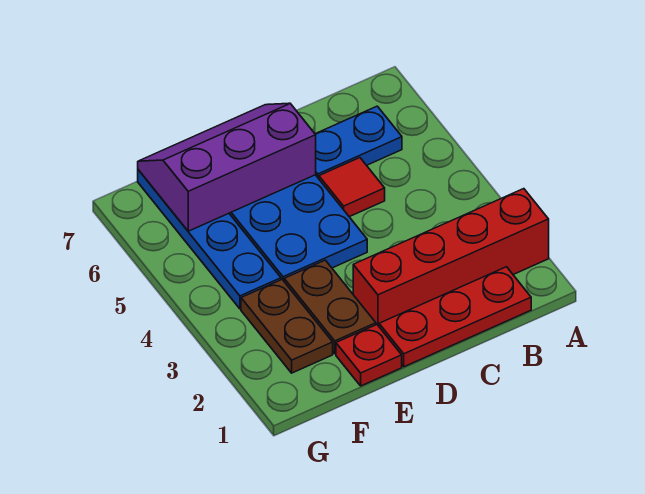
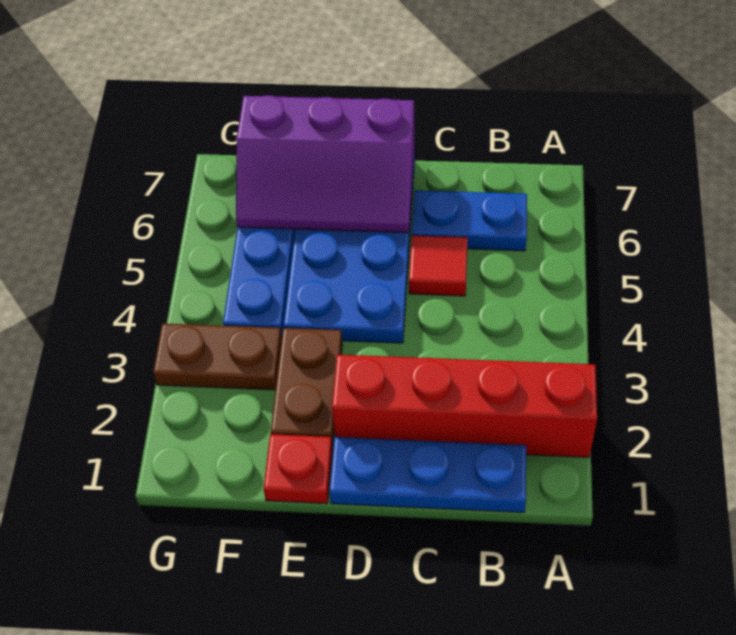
red 1x3 plate [379,267,531,367] -> blue 1x3 plate [329,437,526,512]
purple 2x3 slope [138,103,316,231] -> purple 2x3 slope turned to [236,95,414,233]
brown 1x2 plate [241,280,333,373] -> brown 1x2 plate turned to [153,323,282,390]

